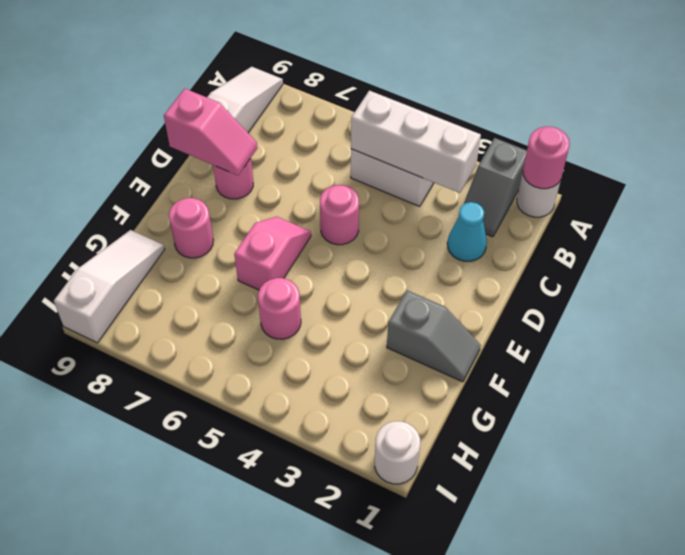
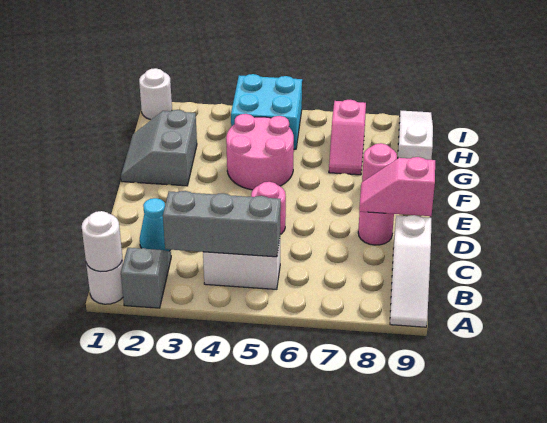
pink 1x1 round brick [523,127,570,189] -> white 1x1 round brick [82,211,122,272]
white 1x3 brick [351,91,481,193] -> grey 1x3 brick [163,191,281,257]
pink 1x2 slope [234,217,311,290] -> pink 1x2 slope moved to [329,100,366,175]
grey 1x2 slope [387,290,481,382] -> grey 2x2 slope [121,110,197,186]
pink 1x1 round brick [258,278,301,339] -> pink 2x2 round brick [226,114,294,190]
white 1x3 slope [54,230,165,343] -> white 1x3 slope turned to [398,111,433,160]
none -> cyan 2x2 brick [231,74,302,149]

